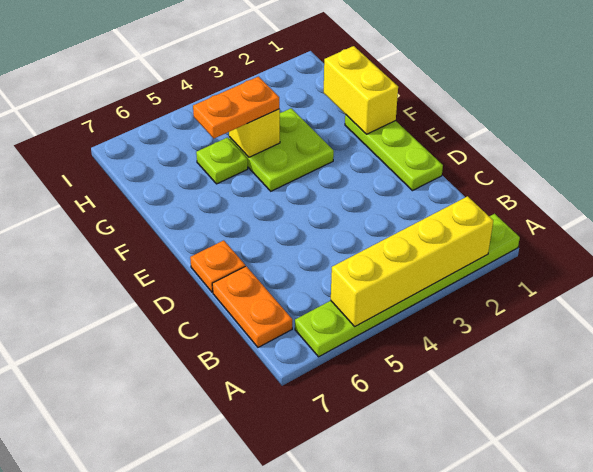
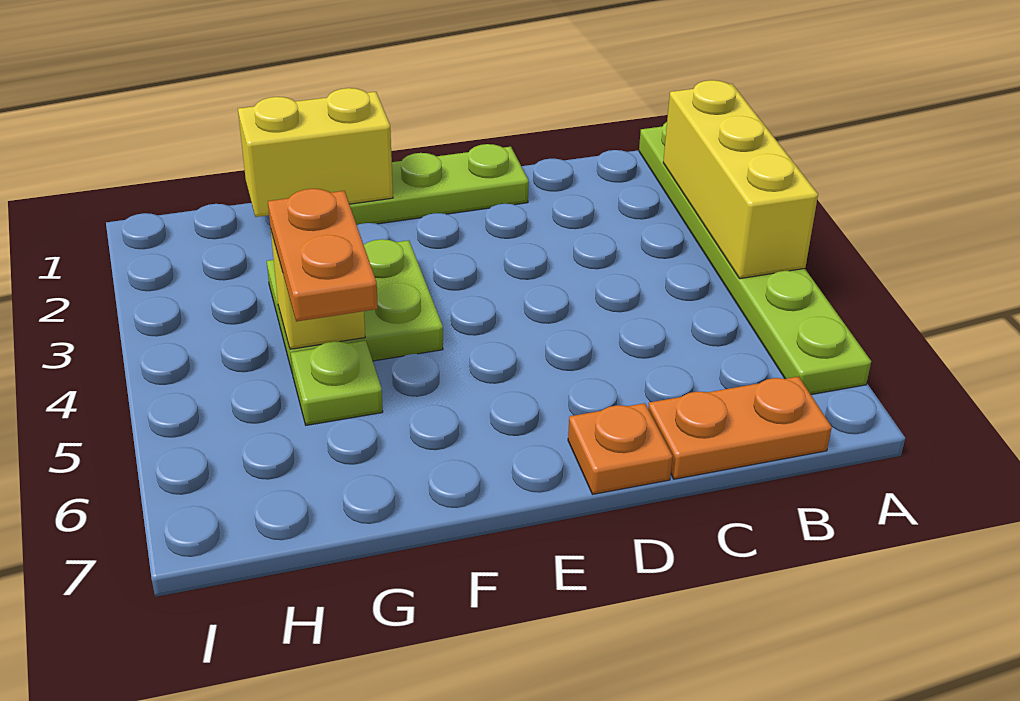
yellow 1x4 brick [331,196,493,326] -> yellow 1x3 brick [663,80,818,279]

